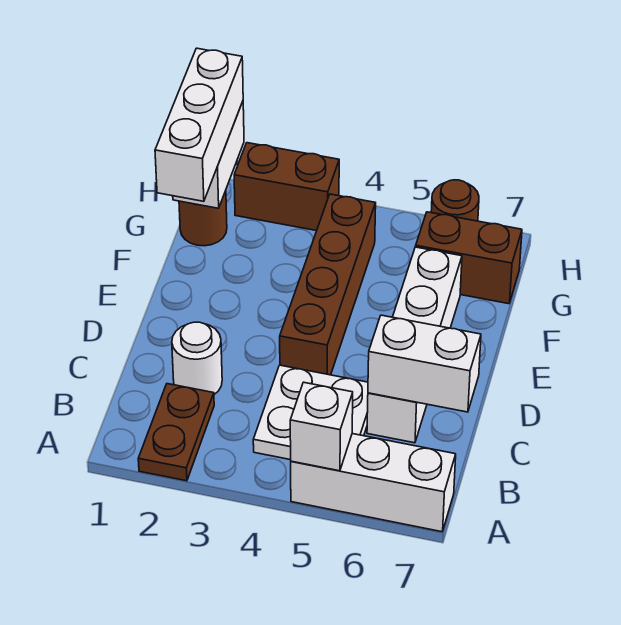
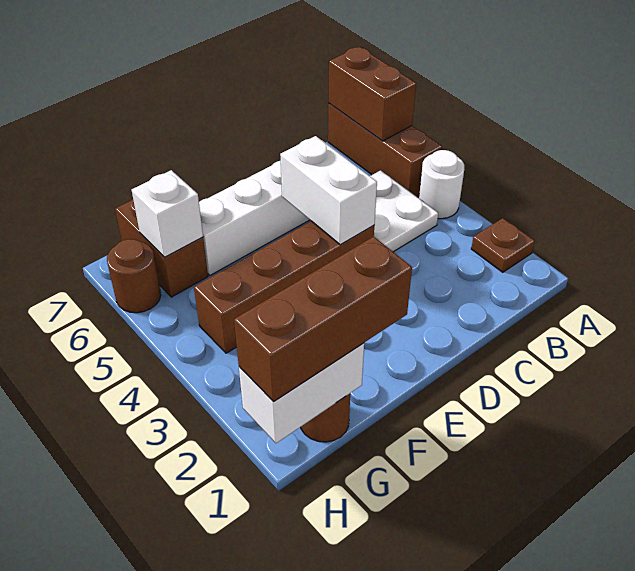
brown 1x2 plate [138,384,214,481] -> brown 1x1 plate [471,218,535,272]
white 1x3 brick [291,434,456,532] -> brown 1x3 brick [328,104,442,197]
white 1x1 brick [290,382,353,471] -> white 1x1 brick moved to [132,170,203,257]
white 1x1 round brick [172,322,222,394] -> white 1x1 round brick moved to [419,150,464,219]
white 1x2 brick [368,315,481,412] -> white 1x2 brick moved to [280,136,377,245]
white 1x3 brick [155,48,243,201] -> brown 1x3 brick [234,237,412,402]
brown 1x2 brick [234,143,339,231] -> brown 1x2 brick moved to [329,47,416,141]

